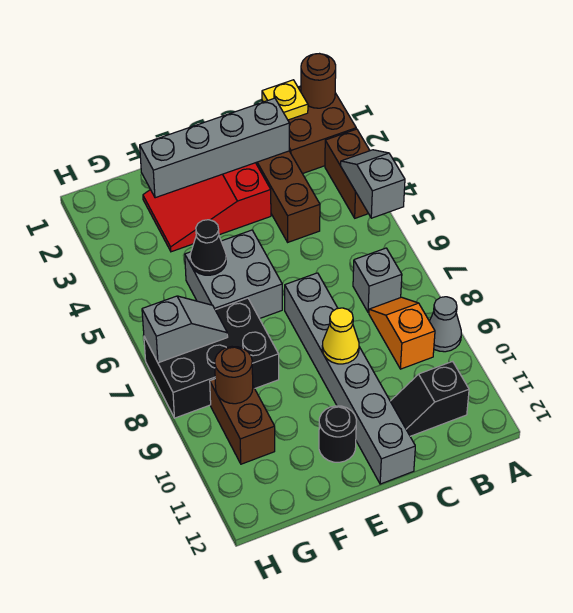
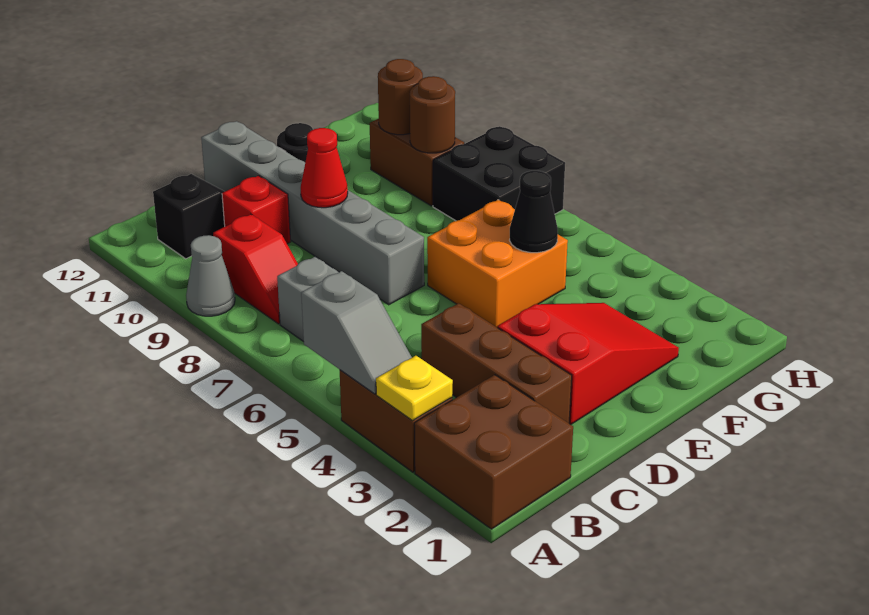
brown 1x1 round brick [301,54,336,108] -> brown 1x1 round brick moved to [378,59,423,135]
yellow 1x1 plate [262,80,308,120] -> yellow 1x1 plate moved to [376,356,453,420]
orange 1x2 slope [369,297,435,369] -> red 1x2 slope [213,214,298,324]
grey 1x4 brick [140,98,289,198] -> none
none -> red 1x1 brick [222,176,291,244]
yellow 1x1 cone [322,308,359,364] -> red 1x1 cone [301,128,348,208]
grey 2x2 brick [185,230,282,319] -> orange 2x2 brick [427,200,568,328]
black 2x3 brick [144,298,279,418] -> black 2x2 brick [433,126,565,221]
grey 1x2 slope [142,296,228,363] -> none

